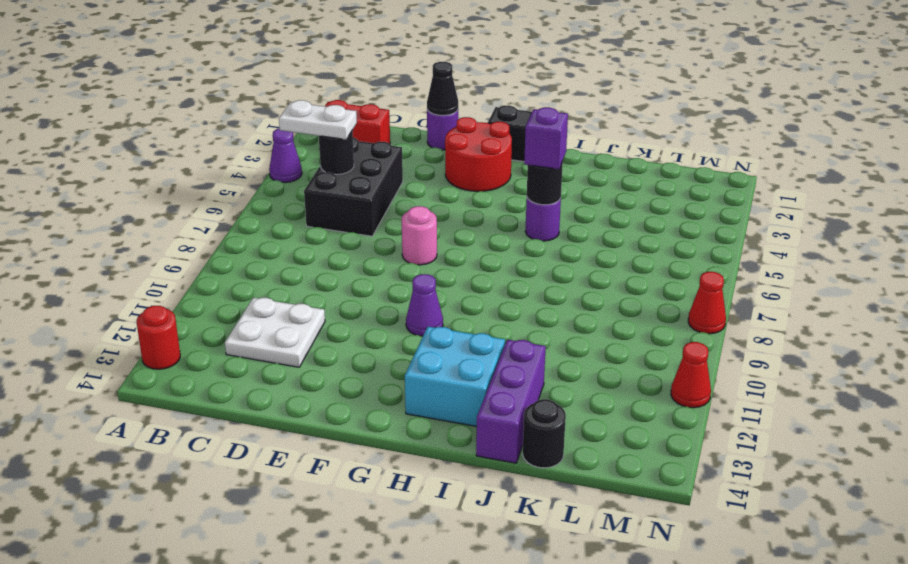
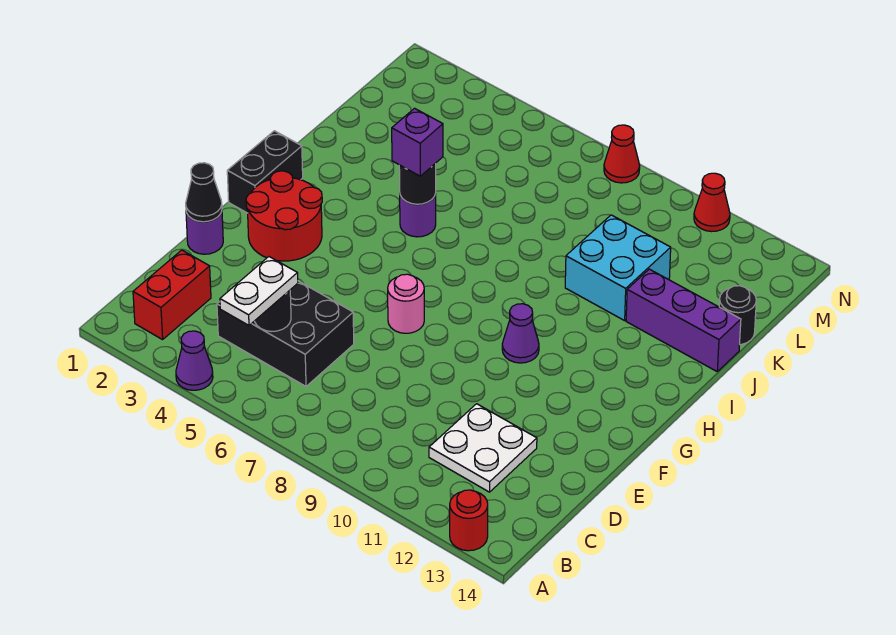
cyan 2x2 brick [405,327,505,427] -> cyan 2x2 brick moved to [565,215,671,321]

